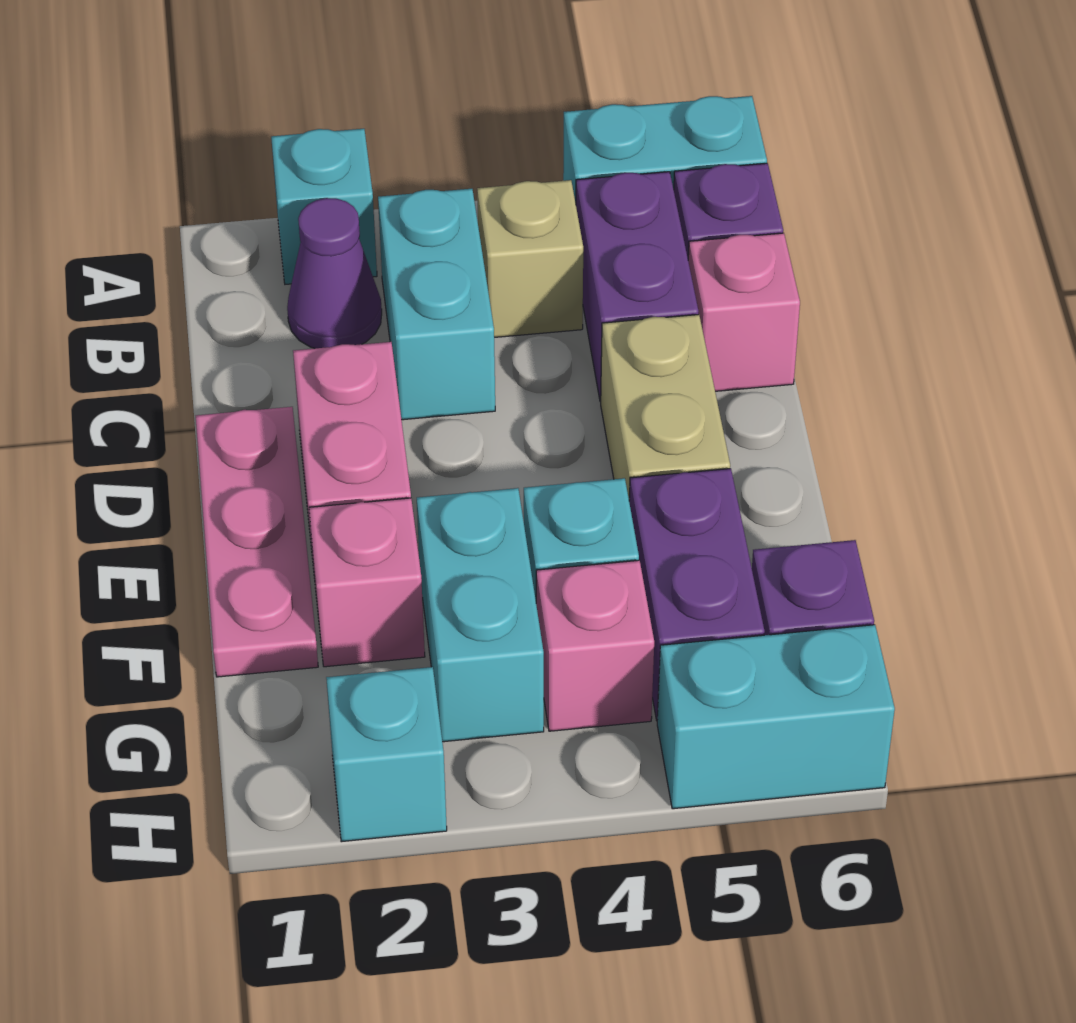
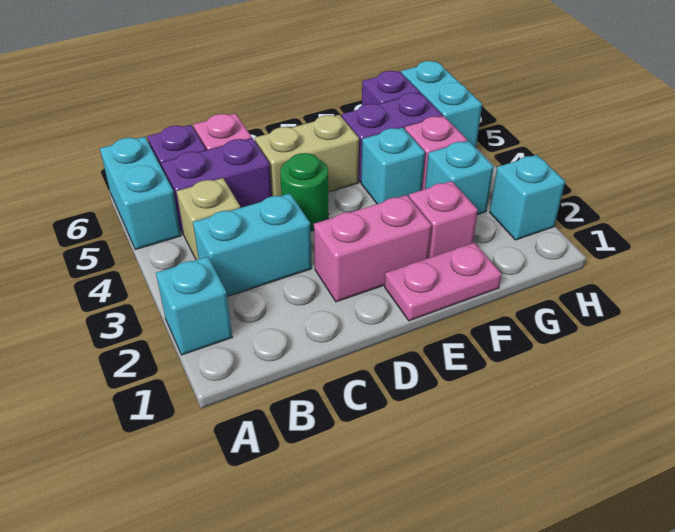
purple 1x1 cone [287,198,382,348] -> none
pink 1x3 plate [196,407,318,677] -> pink 1x2 plate [385,243,502,321]
none -> green 1x1 round brick [280,153,329,231]
cyan 1x2 brick [417,488,544,742] -> cyan 1x1 brick [425,141,494,215]

